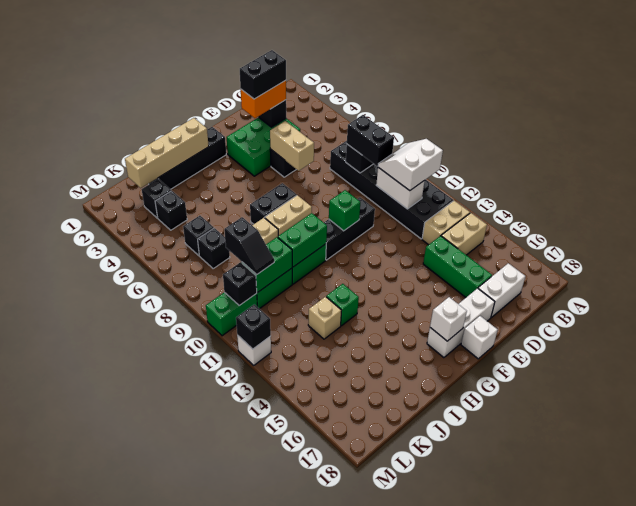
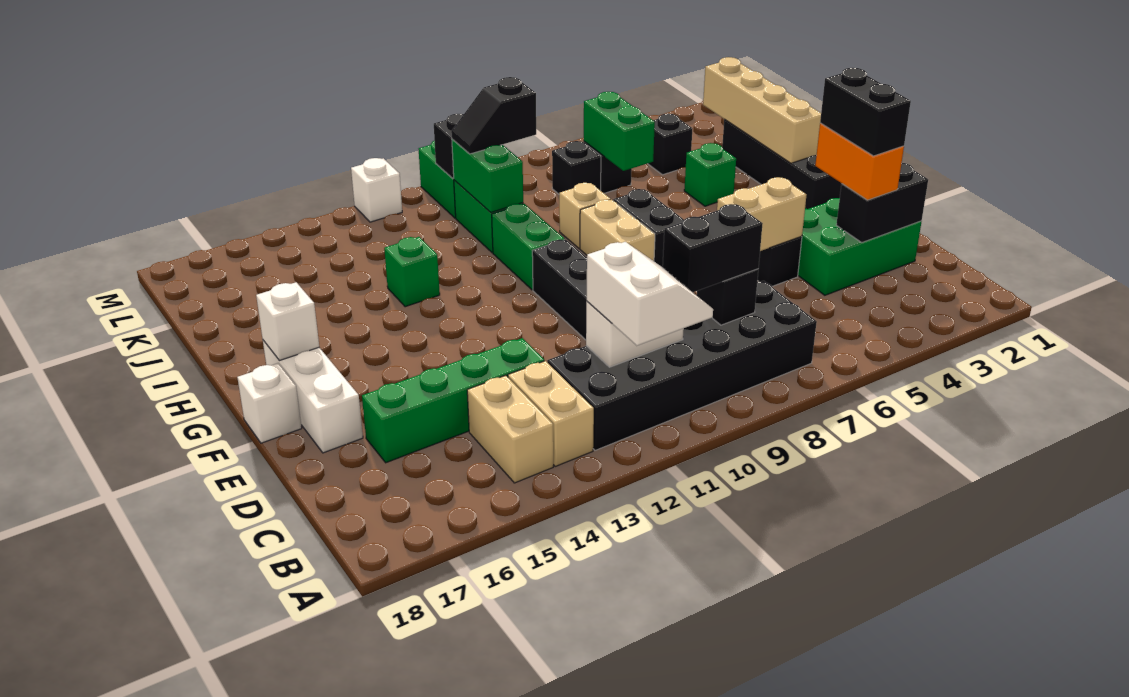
white 1x2 brick [478,263,525,317] -> none
green 2x3 brick [227,117,300,176] -> green 2x3 brick turned to [798,198,921,295]
green 1x3 brick [423,236,492,297] -> green 1x4 brick [362,338,544,463]
green 1x1 brick [329,190,360,231] -> green 1x1 brick moved to [684,143,736,206]
green 1x2 brick [278,213,327,267] -> green 1x2 brick moved to [584,92,655,171]
tan 1x1 brick [308,297,341,339] -> none
black 1x1 brick [142,179,171,218] -> none
black 1x1 brick [236,304,271,349] -> none

